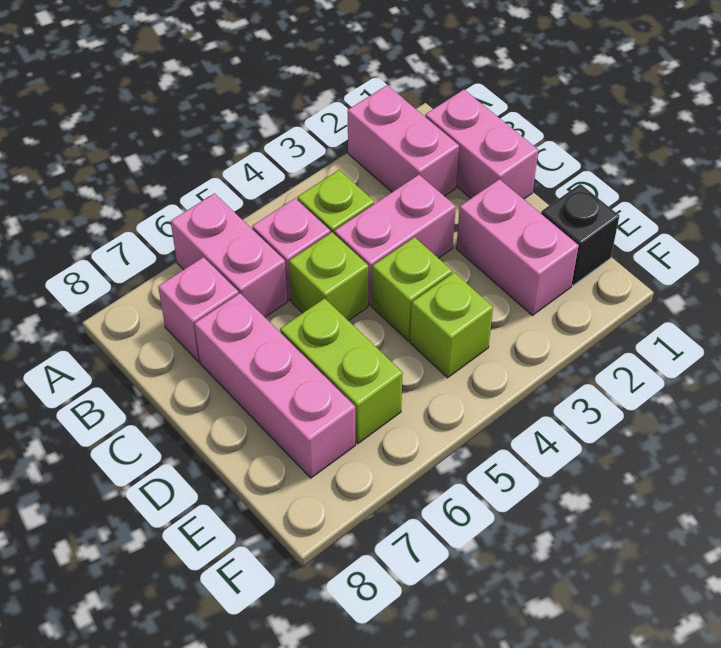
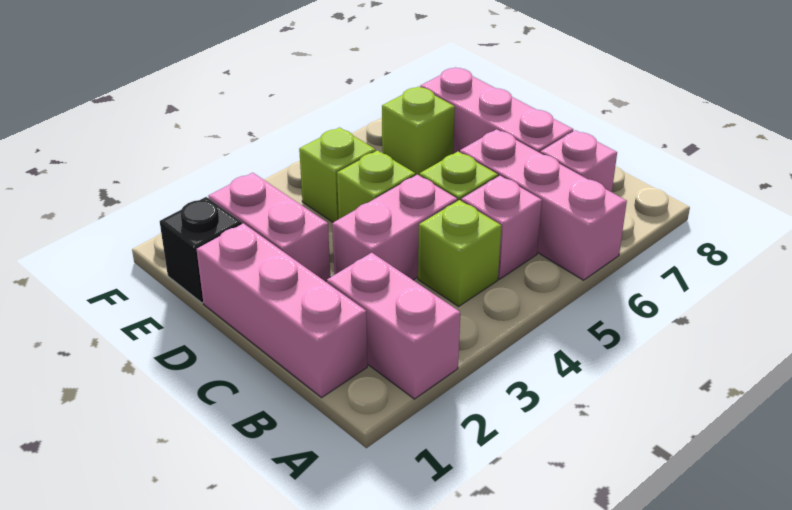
pink 1x2 brick [171,193,288,317] -> pink 1x3 brick [460,129,627,280]
pink 1x2 brick [425,90,538,199] -> pink 1x3 brick [197,223,367,398]
lime 1x2 brick [280,298,403,443] -> lime 1x1 brick [382,87,455,175]

